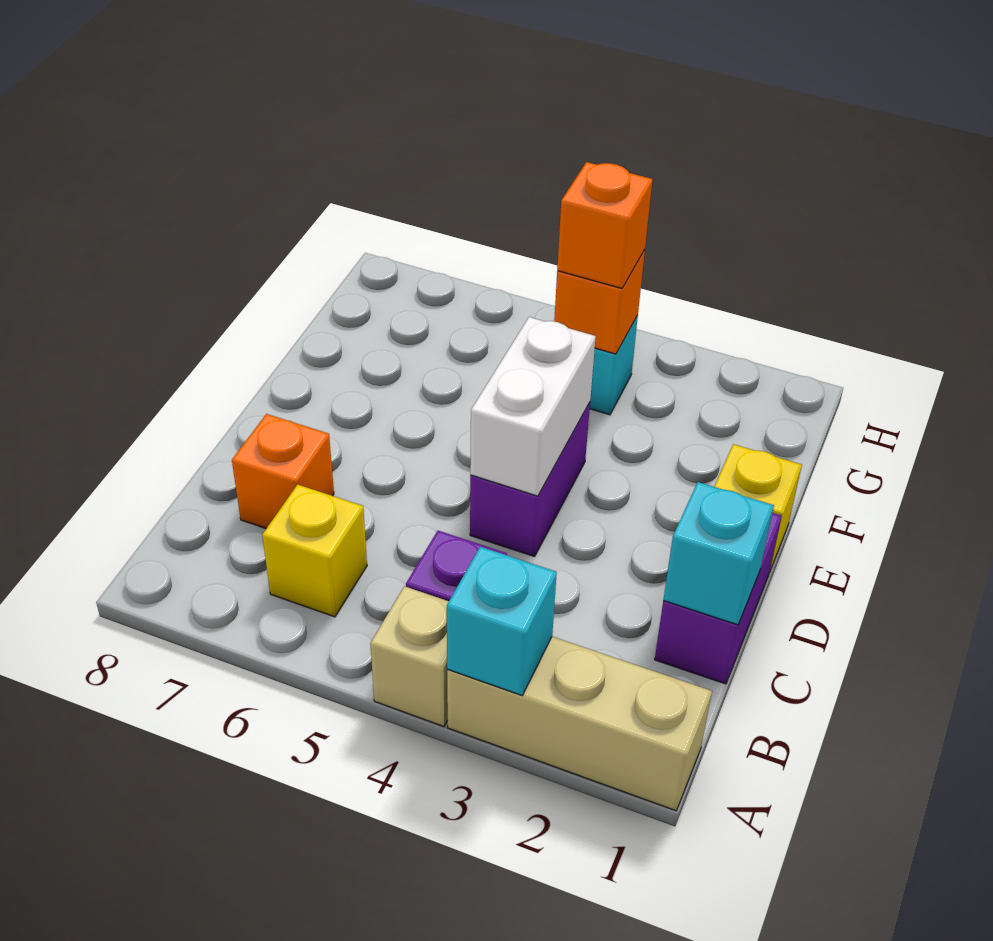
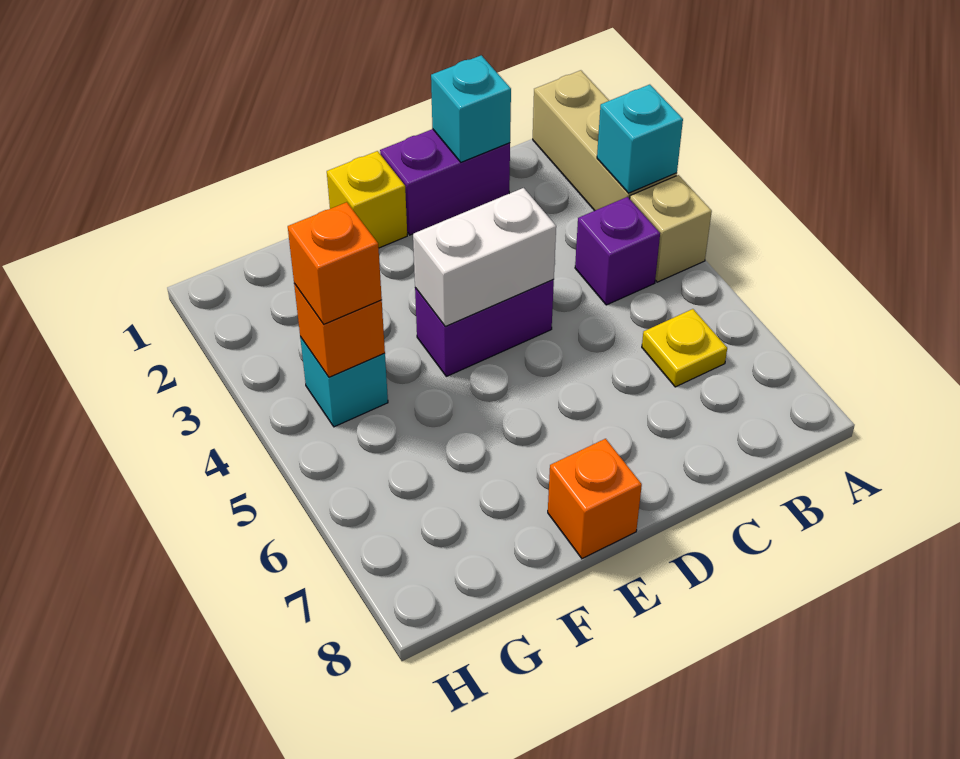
yellow 1x1 brick [262,484,367,617] -> yellow 1x1 plate [642,309,727,387]
orange 1x1 brick [232,414,334,528] -> orange 1x1 brick moved to [548,439,642,559]

